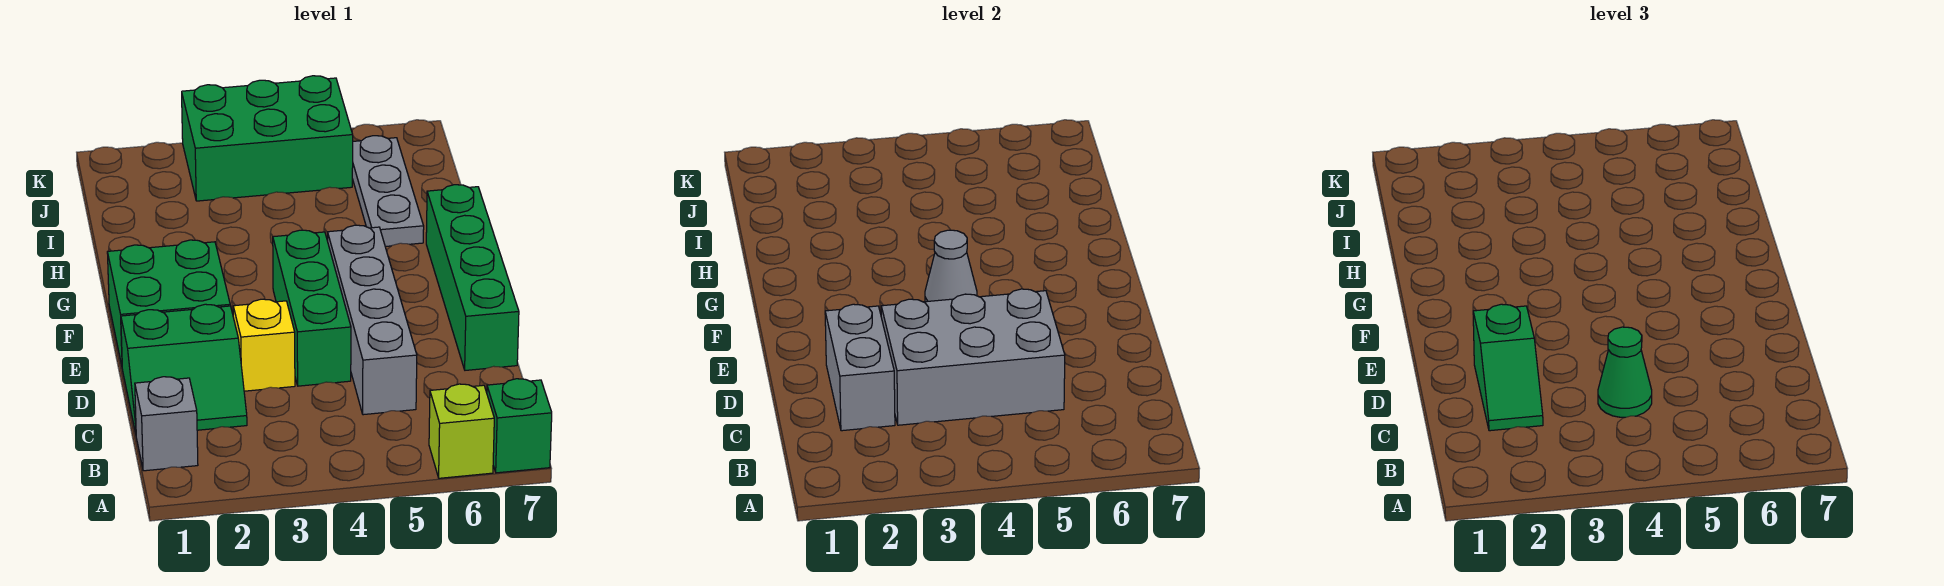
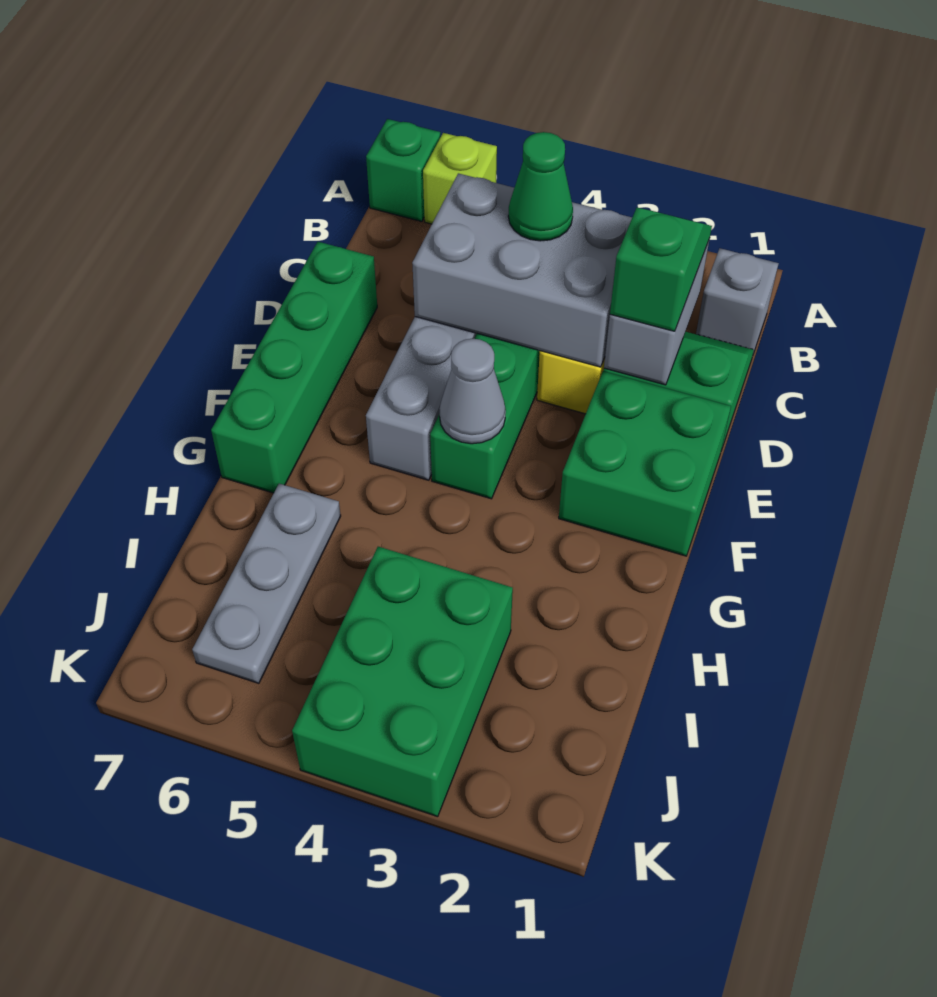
green 2x3 brick [182,76,353,201] -> green 2x3 brick turned to [292,547,513,817]

